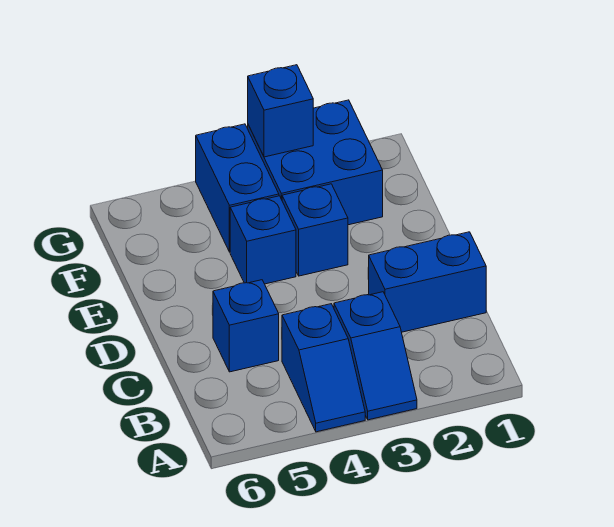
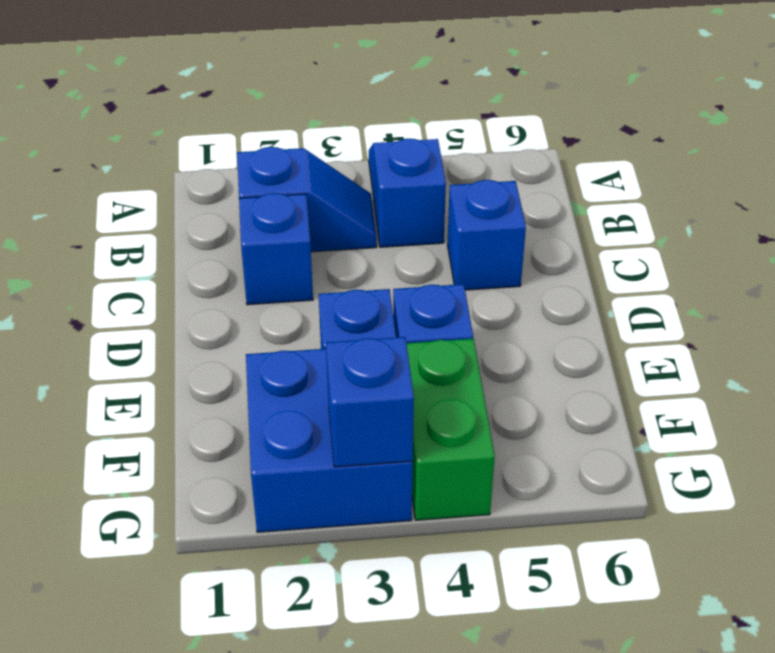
blue 1x2 slope [334,292,417,420] -> blue 1x2 slope turned to [237,147,377,252]
blue 1x2 brick [369,232,486,332] -> blue 1x1 brick [239,193,313,305]
blue 1x2 brick [196,124,279,252] -> green 1x2 brick [406,339,495,520]

